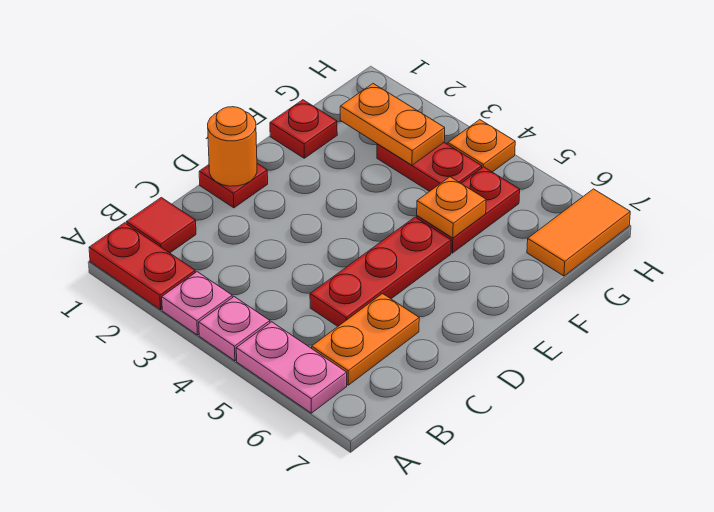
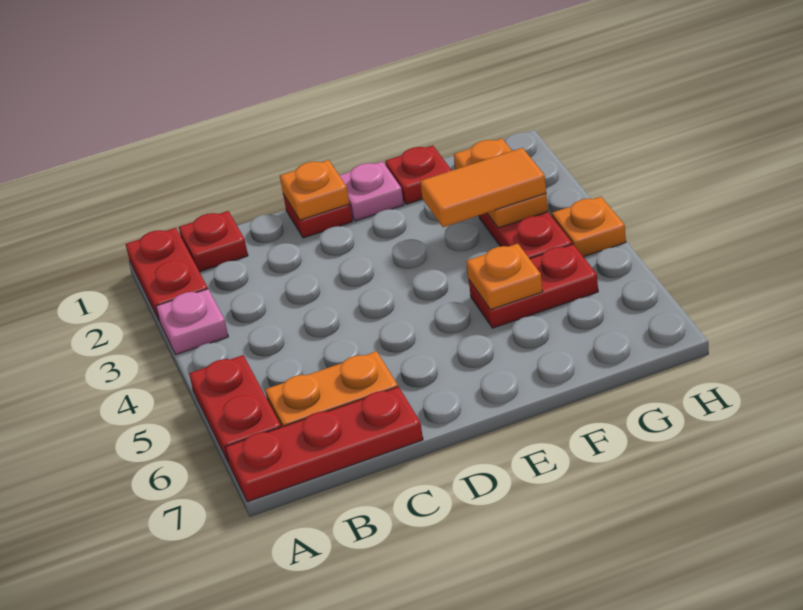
pink 1x1 plate [199,297,270,361] -> pink 1x1 plate moved to [339,161,404,221]
pink 1x2 plate [236,322,347,413] -> red 1x2 plate [189,355,281,463]
red 1x1 tile [126,197,196,253] -> red 1x1 plate [179,211,248,272]
red 1x3 plate [310,217,451,326] -> red 1x3 plate moved to [225,387,423,502]
orange 1x1 round brick [208,107,257,186] -> orange 1x1 plate [280,160,349,220]
orange 1x2 tile [527,189,630,276] -> orange 1x2 tile moved to [420,148,546,227]

